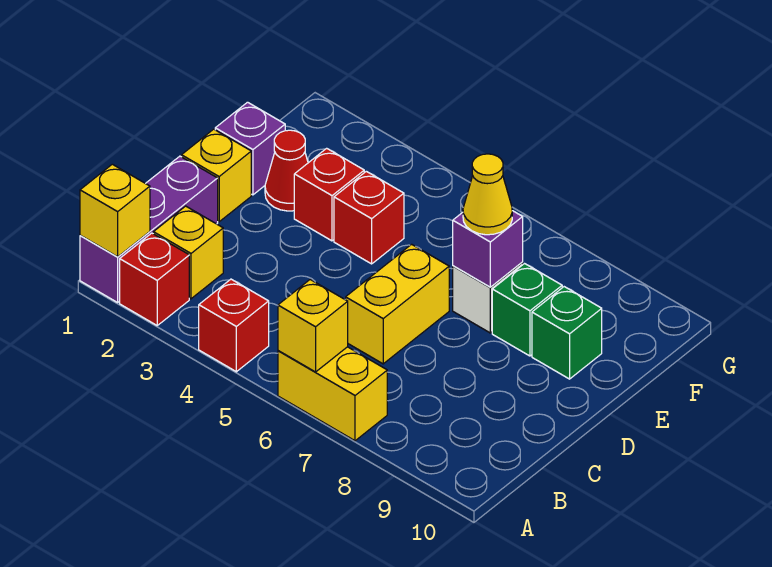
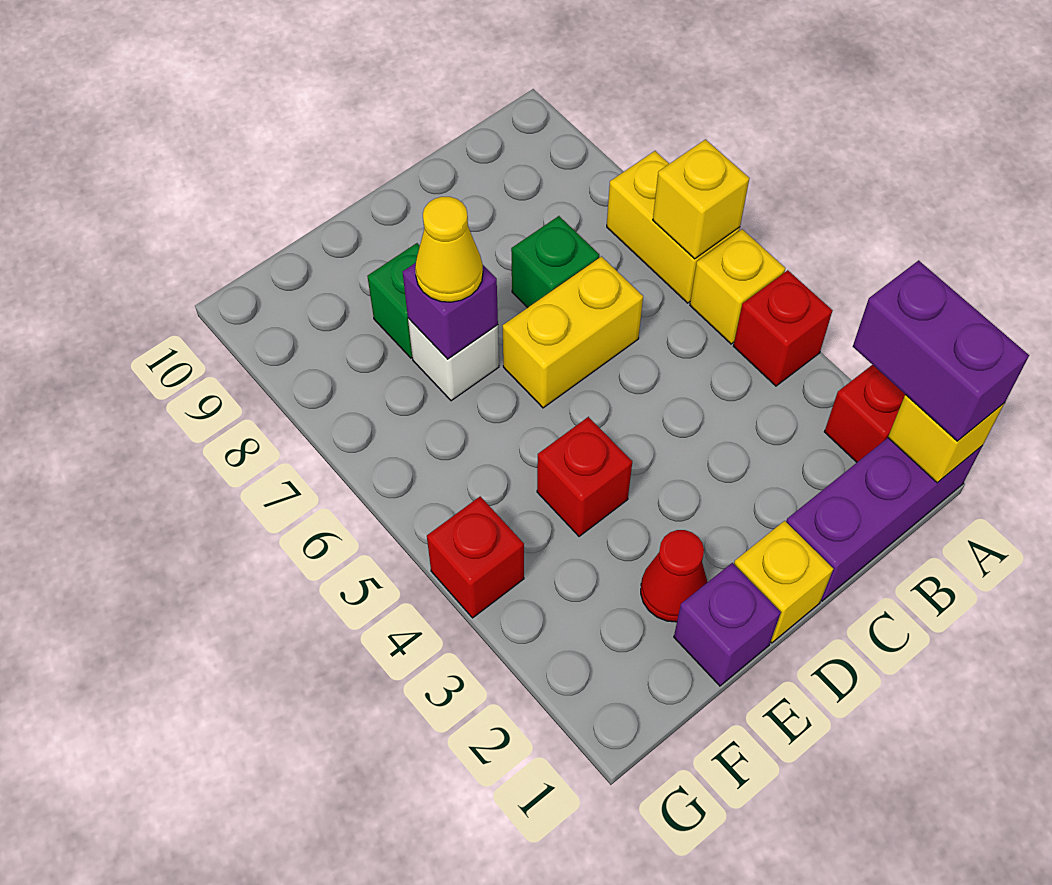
none -> purple 1x2 brick [853,260,1029,441]
yellow 1x1 brick [153,206,223,299] -> yellow 1x1 brick moved to [690,229,785,344]
red 1x1 brick [294,148,364,241] -> red 1x1 brick moved to [427,496,524,618]
green 1x1 brick [532,287,602,379] -> green 1x1 brick moved to [511,216,599,308]

